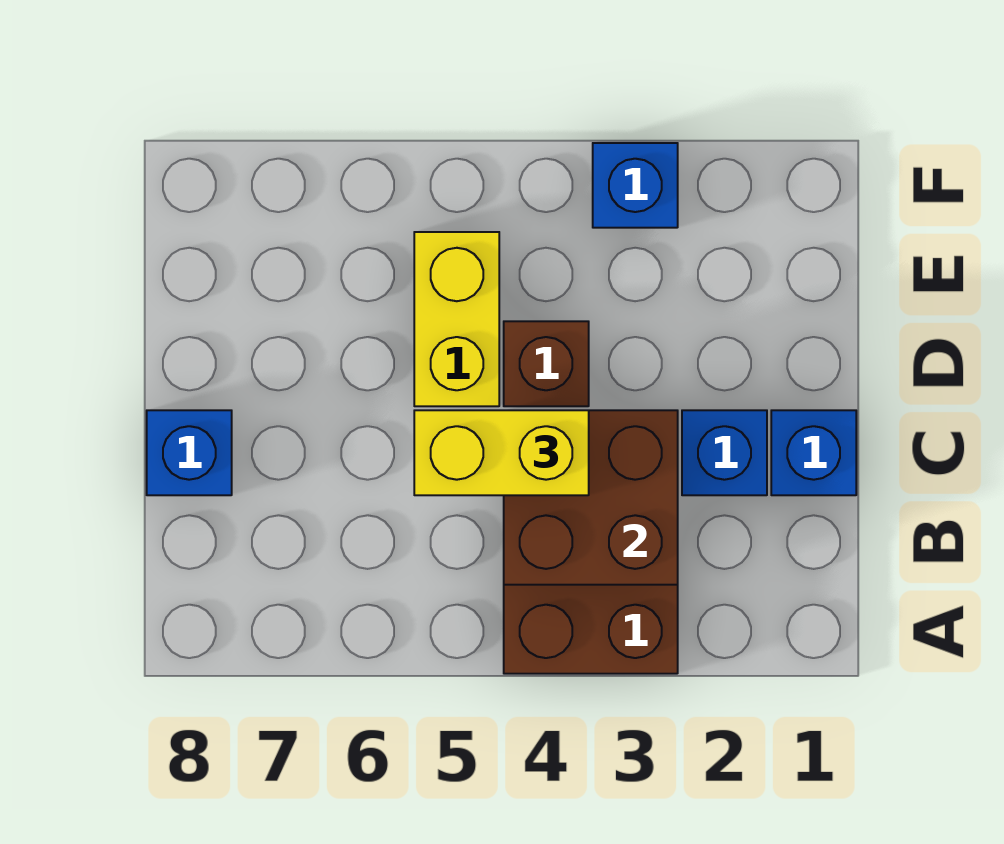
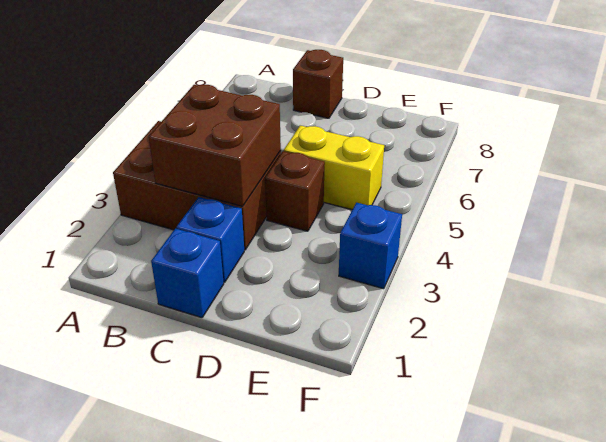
yellow 1x2 brick [414,410,589,495] -> none
blue 1x1 brick [147,410,232,495] -> brown 1x1 brick [293,50,343,118]

